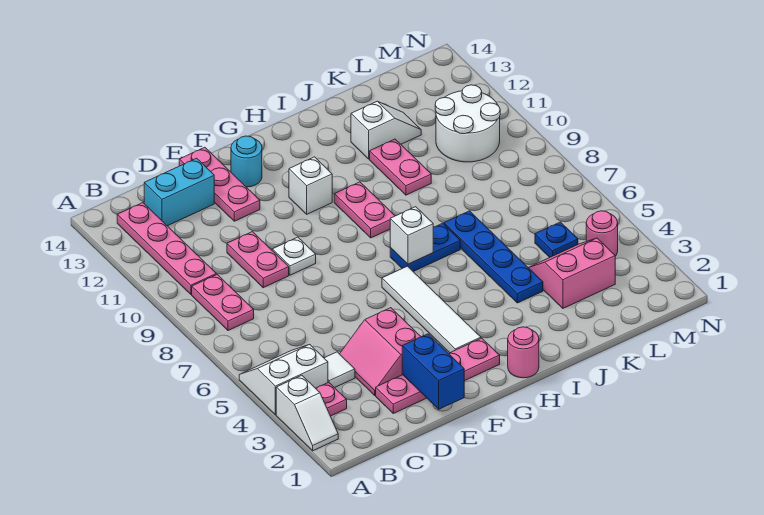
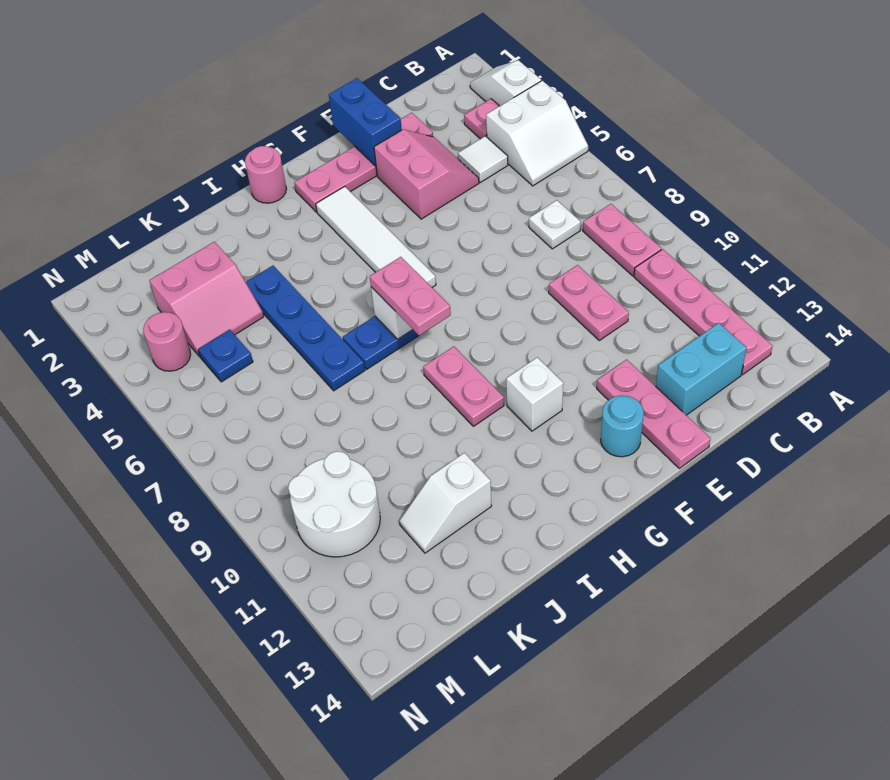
white 1x1 plate [272,237,316,275] -> white 1x1 plate moved to [529,200,581,249]
pink 1x2 plate [370,139,431,195] -> pink 1x2 plate moved to [370,257,451,335]

